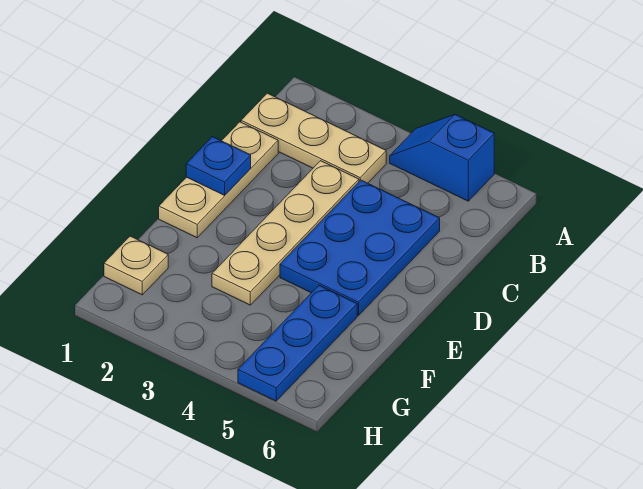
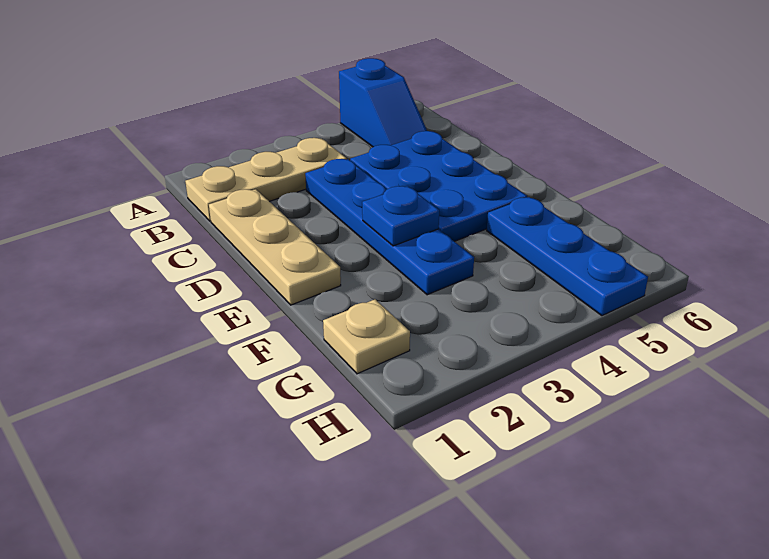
blue 1x2 slope [390,114,494,201] -> blue 1x2 slope turned to [339,58,427,147]
tan 1x4 plate [212,161,359,305] -> blue 1x4 plate [305,159,474,295]
blue 1x1 plate [186,137,251,195] -> blue 1x1 plate moved to [362,186,439,246]

